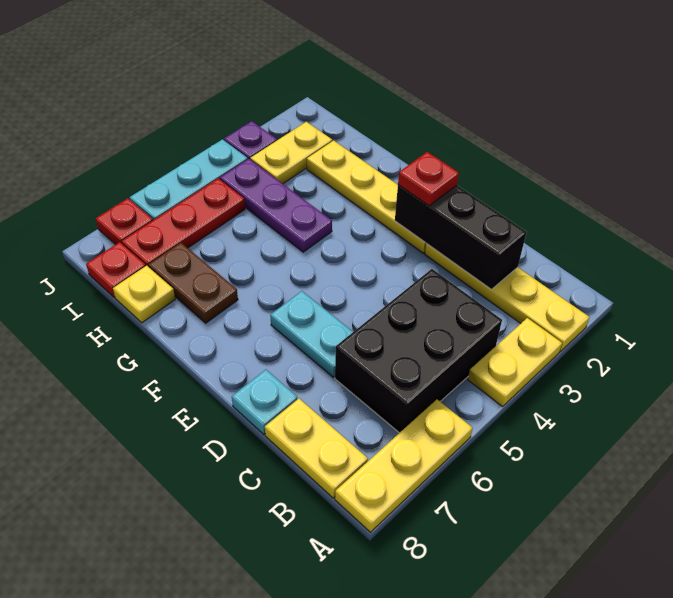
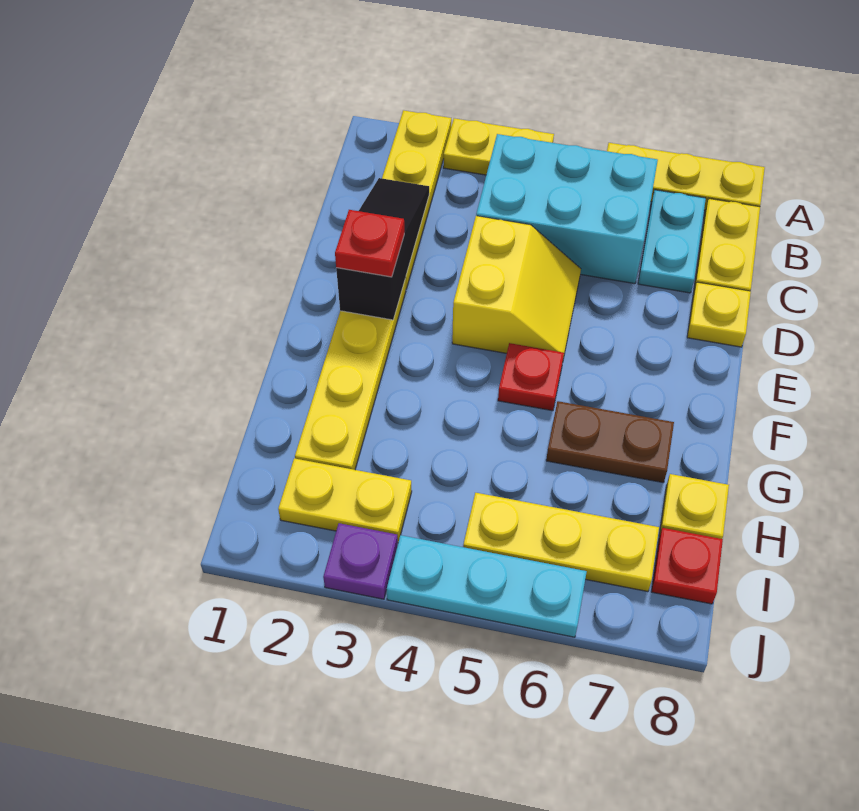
black 2x3 brick [335,269,502,433] -> cyan 2x3 brick [476,134,658,284]
black 1x3 brick [395,185,527,289] -> black 1x3 slope [336,178,429,320]
none -> yellow 2x2 slope [452,216,581,359]
cyan 1x2 plate [270,291,353,377] -> cyan 1x2 plate moved to [638,190,706,293]
cyan 1x1 plate [232,370,297,435] -> yellow 1x1 plate [687,282,751,347]
purple 1x3 plate [220,159,332,252] -> none
brown 1x2 plate [149,243,238,323] -> brown 1x2 plate turned to [546,401,674,483]
red 1x3 plate [122,178,245,267] -> yellow 1x3 plate [463,493,659,592]
red 1x1 plate [96,198,153,244] -> red 1x1 plate moved to [498,343,564,411]

